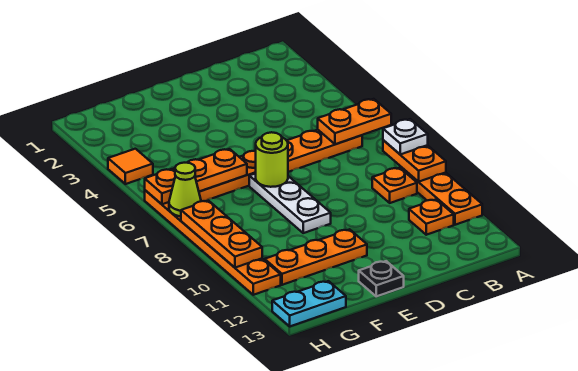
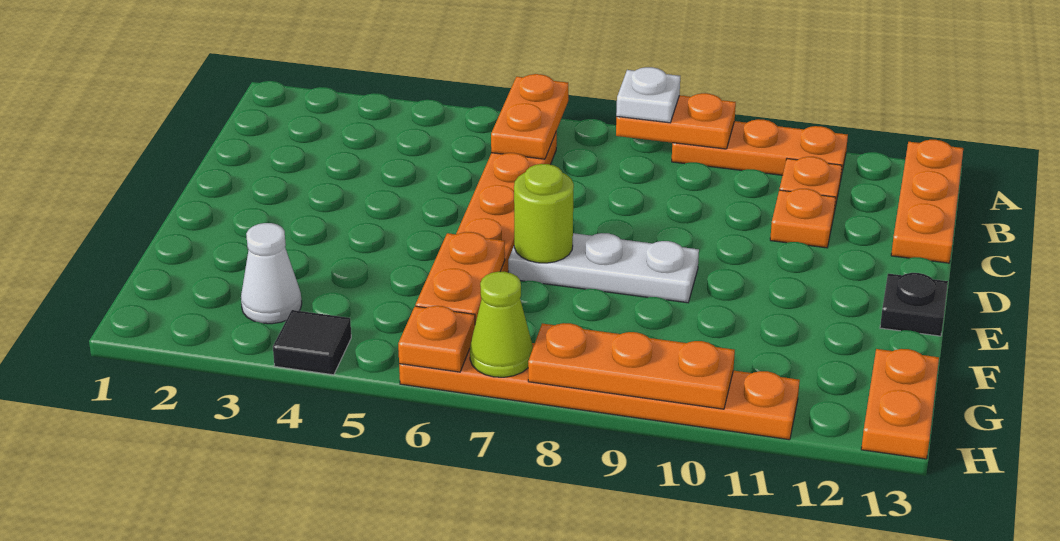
orange 1x1 plate [372,168,417,203] -> orange 1x1 plate moved to [770,189,836,248]
orange 1x3 plate [265,229,367,285] -> orange 1x3 plate moved to [891,140,963,263]
none -> white 1x1 cone [241,223,302,324]
cyan 1x2 plate [272,281,346,326] -> orange 1x2 plate [861,349,939,459]
orange 1x1 tile [108,149,153,184] -> black 1x1 tile [273,310,351,375]

